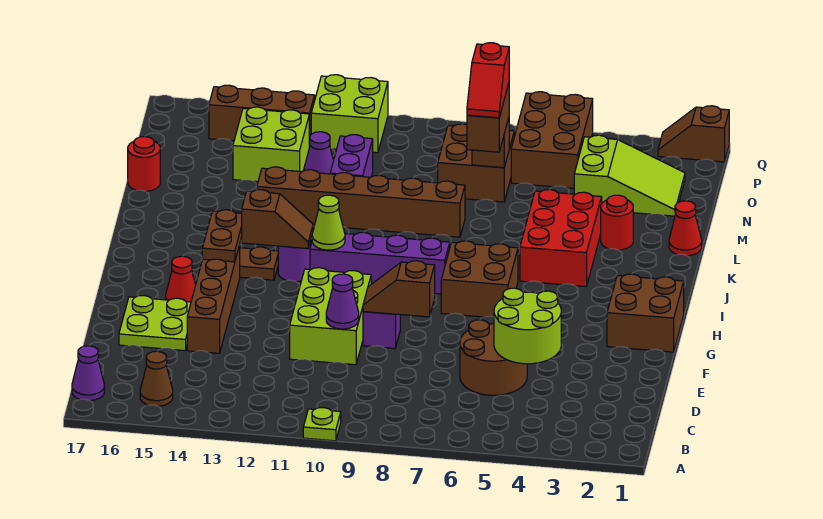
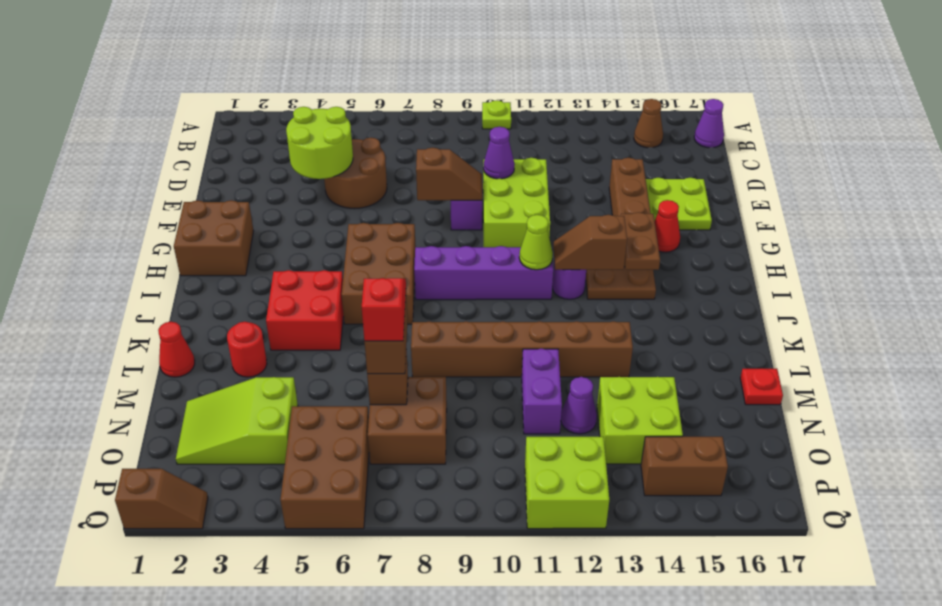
brown 2x2 brick [441,241,518,317] -> brown 2x3 brick [342,223,416,324]
red 2x3 brick [520,190,602,287] -> red 2x2 brick [266,270,344,350]
red 1x1 round brick [128,137,160,191] -> red 1x1 plate [740,369,783,405]
brown 1x3 brick [209,85,315,147] -> brown 1x2 brick [641,437,728,496]

